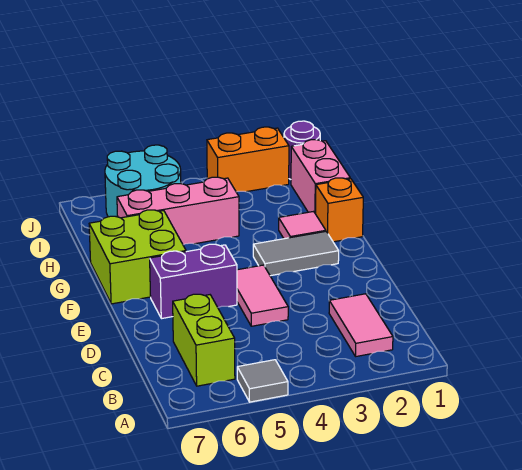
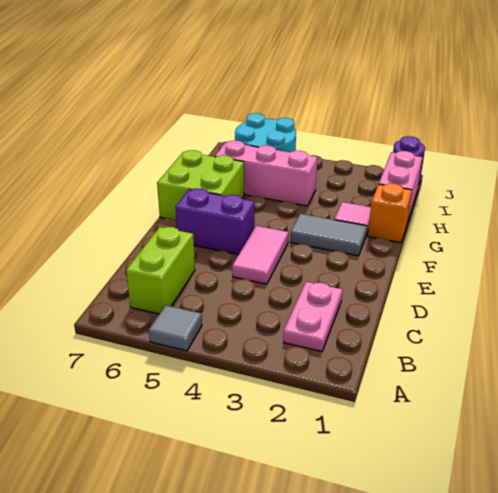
pink 1x2 tile [329,294,393,357] -> pink 1x2 plate [283,282,342,352]
orange 1x2 brick [207,127,289,192] -> none

